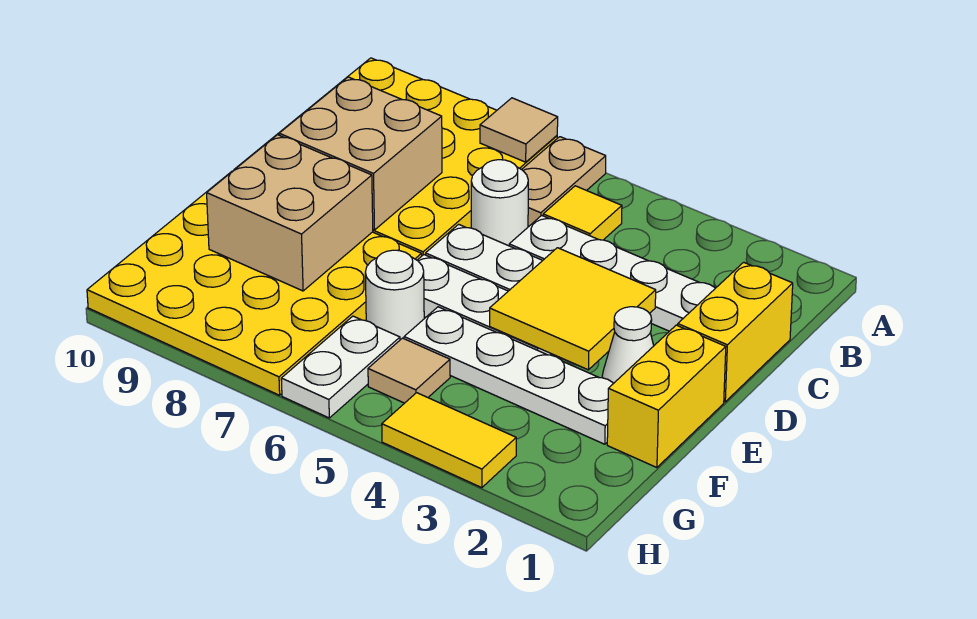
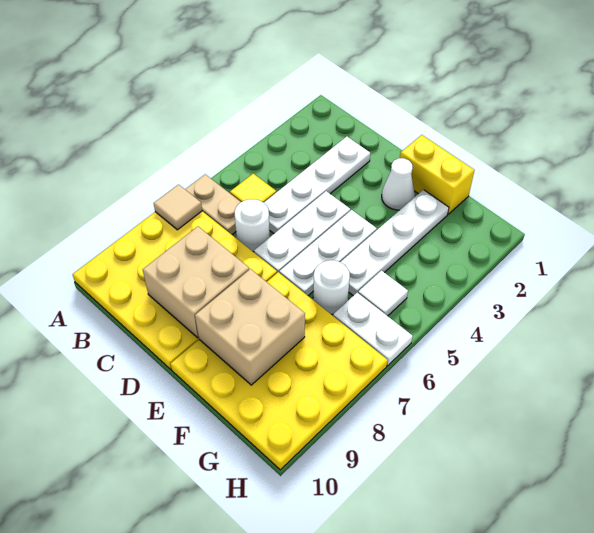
yellow 1x2 brick [678,262,793,402] -> none
yellow 2x2 tile [490,248,656,370] -> none
tan 1x1 tile [368,338,450,403] -> white 1x1 tile [358,271,408,316]
yellow 1x2 tile [382,393,516,488] -> none

